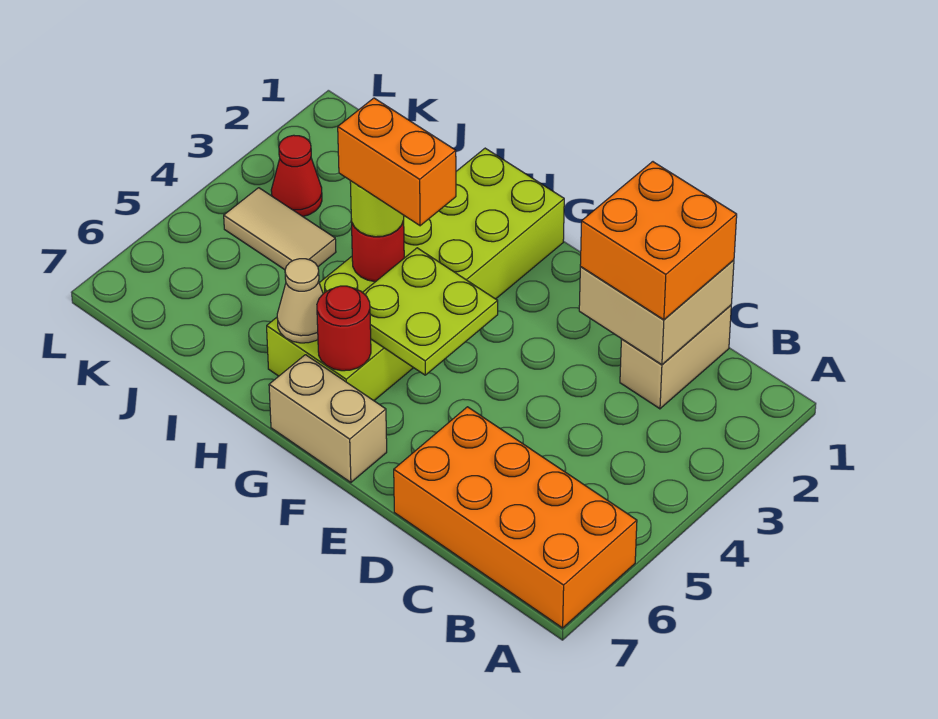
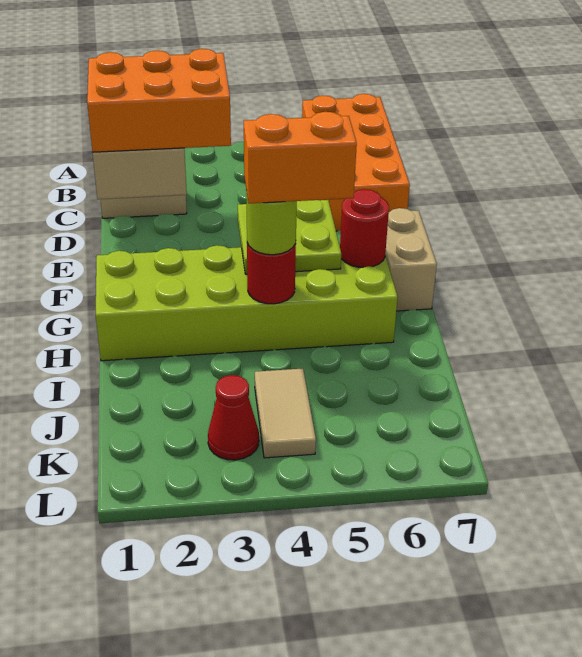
orange 2x2 brick [580,162,737,320] -> orange 2x3 brick [87,49,231,152]
orange 1x2 brick [338,98,456,226] -> orange 1x2 brick turned to [244,112,357,203]
tan 1x1 cone [277,259,323,343] -> none

